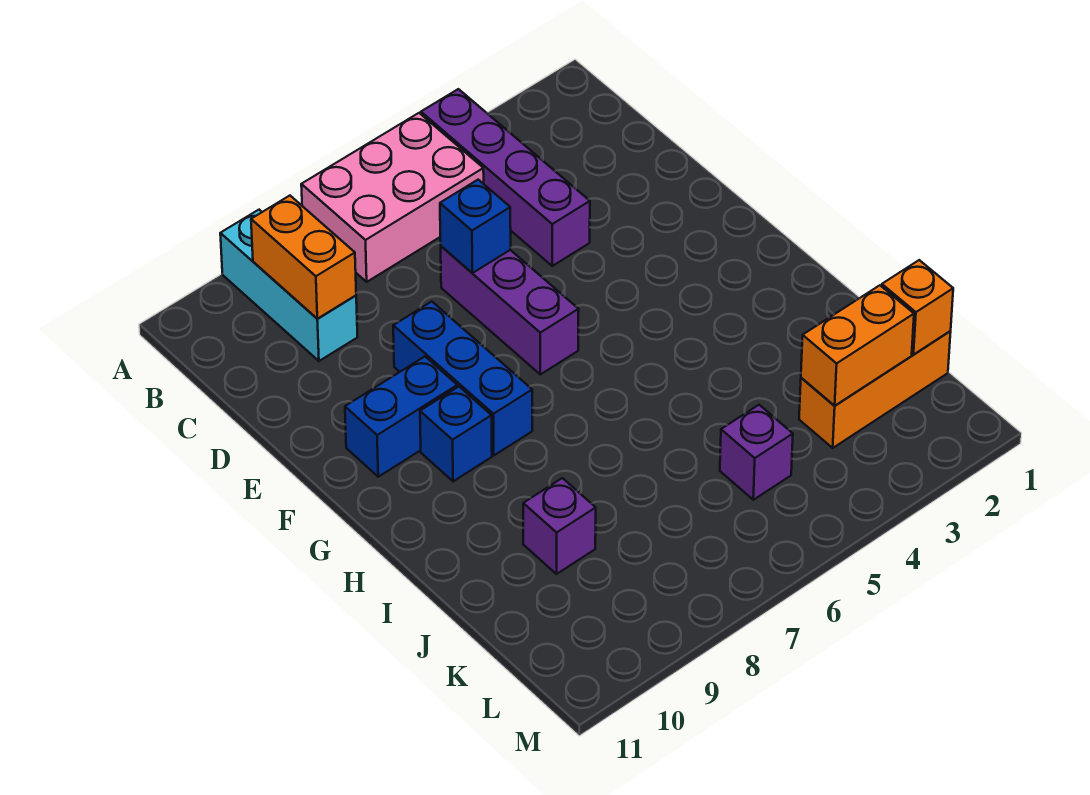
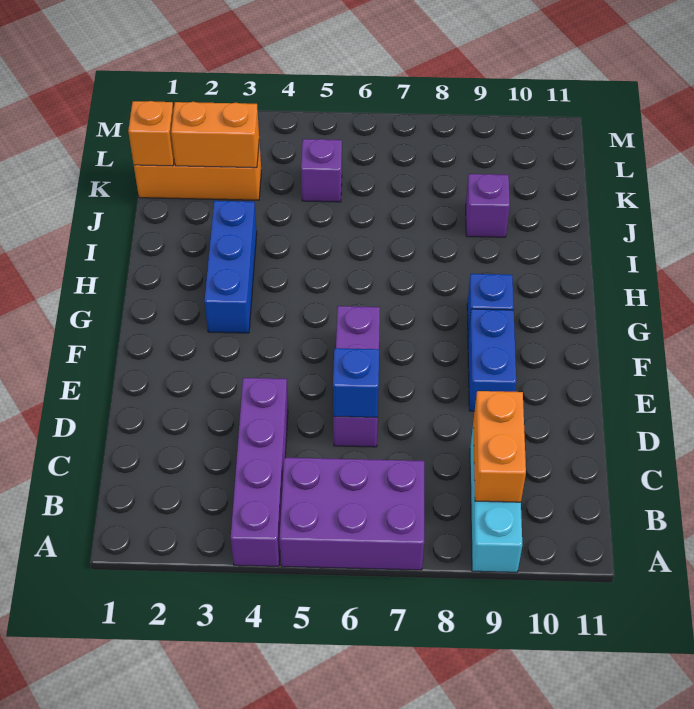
pink 2x3 brick [301,113,484,282] -> purple 2x3 brick [279,458,424,570]
blue 1x3 brick [393,302,532,455] -> blue 1x3 brick moved to [204,201,257,333]
blue 1x2 brick [345,357,457,477] -> blue 1x2 brick turned to [468,309,516,411]

